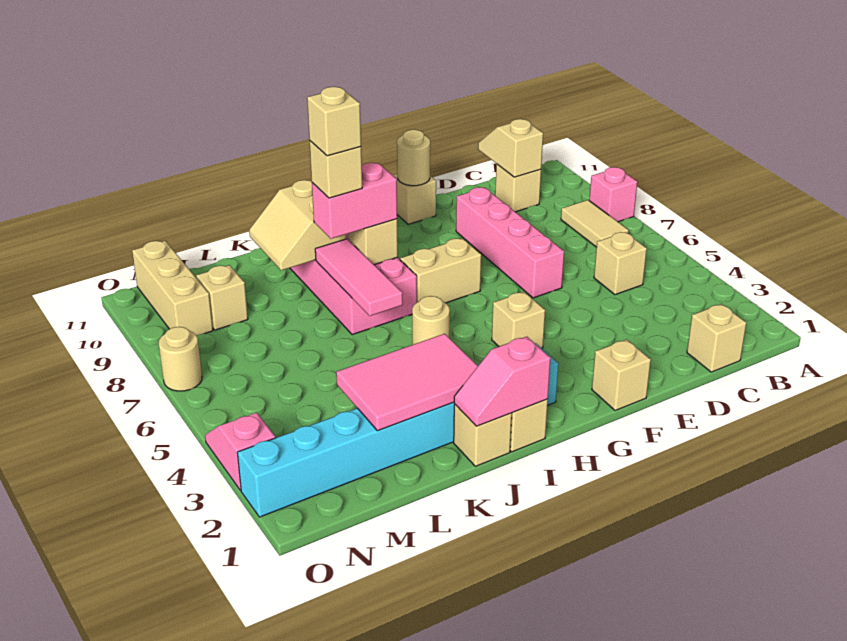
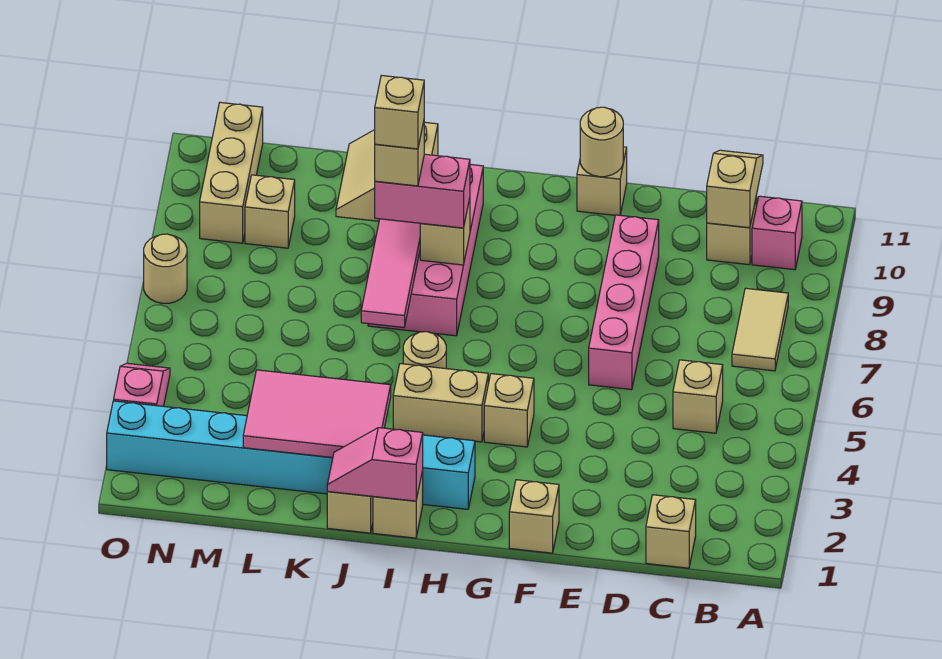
pink 1x1 brick [589,167,637,222] -> pink 1x1 brick moved to [752,196,802,270]
tan 1x2 brick [400,238,481,303] -> tan 1x2 brick moved to [393,364,488,442]

